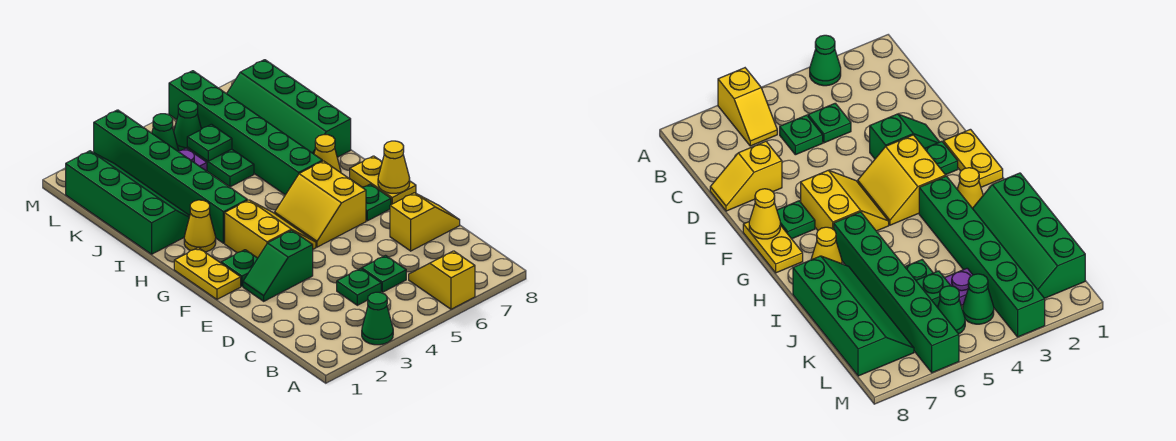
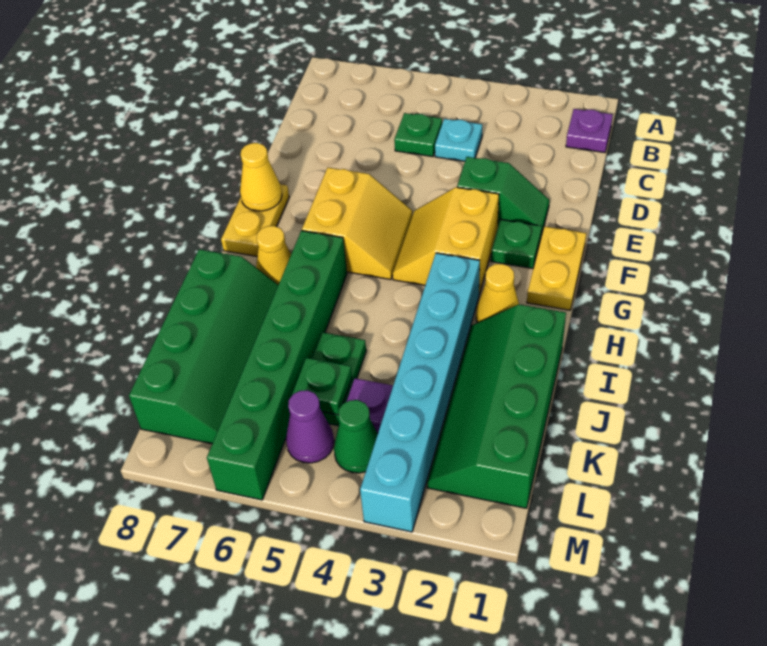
green 1x1 cone [362,292,393,345] -> none
yellow 1x2 slope [409,251,475,309] -> none
none -> purple 1x1 plate [566,109,613,153]
green 1x1 plate [337,269,381,305] -> cyan 1x1 plate [435,119,482,161]
yellow 1x2 slope [390,193,460,251] -> none
green 1x1 plate [362,184,391,221] -> none
green 1x6 brick [94,110,247,243] -> cyan 1x6 brick [360,253,480,532]
green 1x1 cone [174,101,201,151] -> purple 1x1 cone [286,390,334,463]

